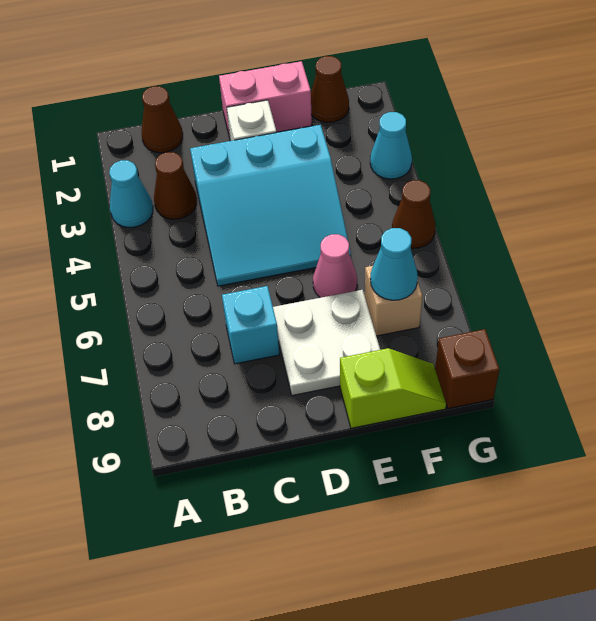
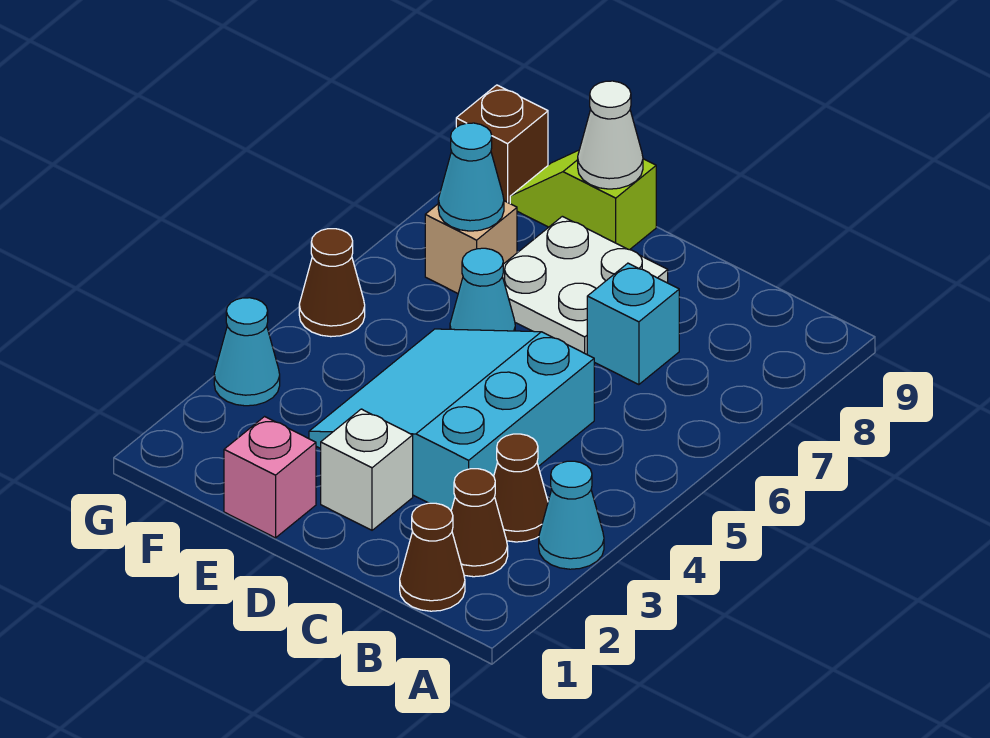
cyan 3x3 slope [190,125,351,286] -> cyan 3x3 slope turned to [309,329,594,510]
pink 1x2 brick [219,61,312,138] -> pink 1x1 brick [224,417,316,538]
pink 1x1 cone [313,234,357,298] -> cyan 1x1 cone [450,248,515,331]
none -> white 1x1 cone [578,81,643,189]
brown 1x1 cone [311,56,349,122] -> brown 1x1 cone moved to [451,469,508,577]

